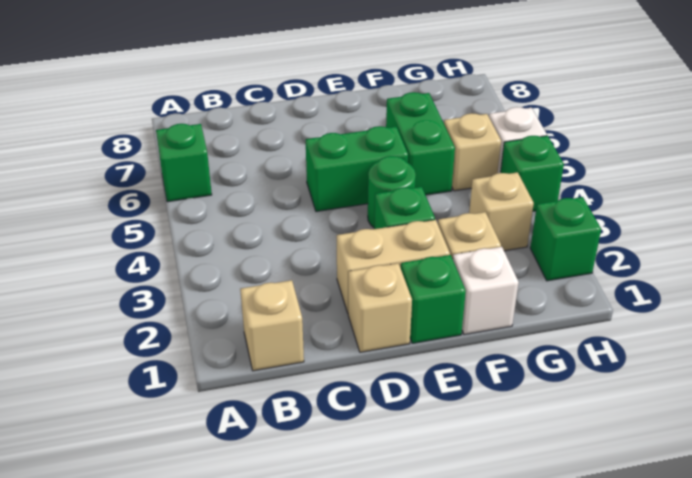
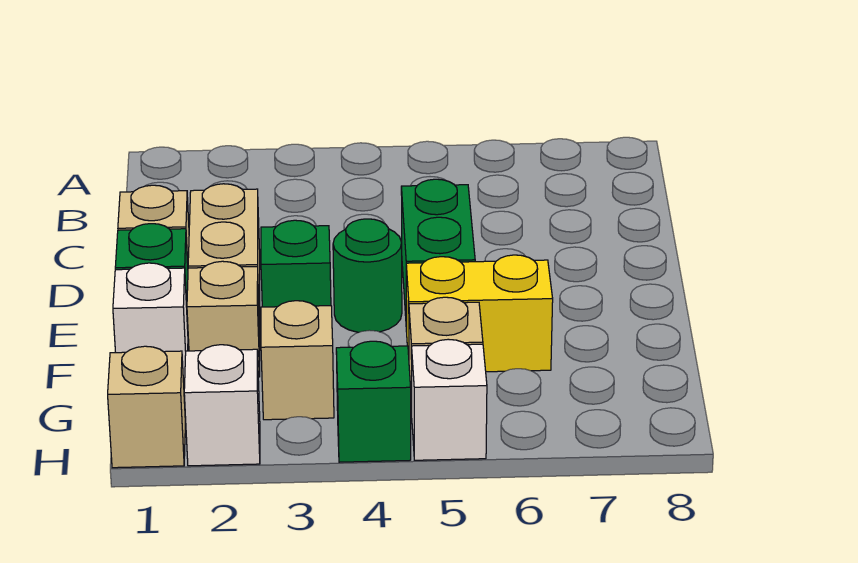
green 1x1 brick [156,124,212,202] -> none
tan 1x1 brick [240,280,304,371] -> tan 1x1 brick moved to [108,346,185,468]
green 1x2 brick [386,92,455,195] -> yellow 1x2 brick [406,255,553,372]
green 1x1 brick [530,197,601,281] -> white 1x1 brick [184,345,260,466]

